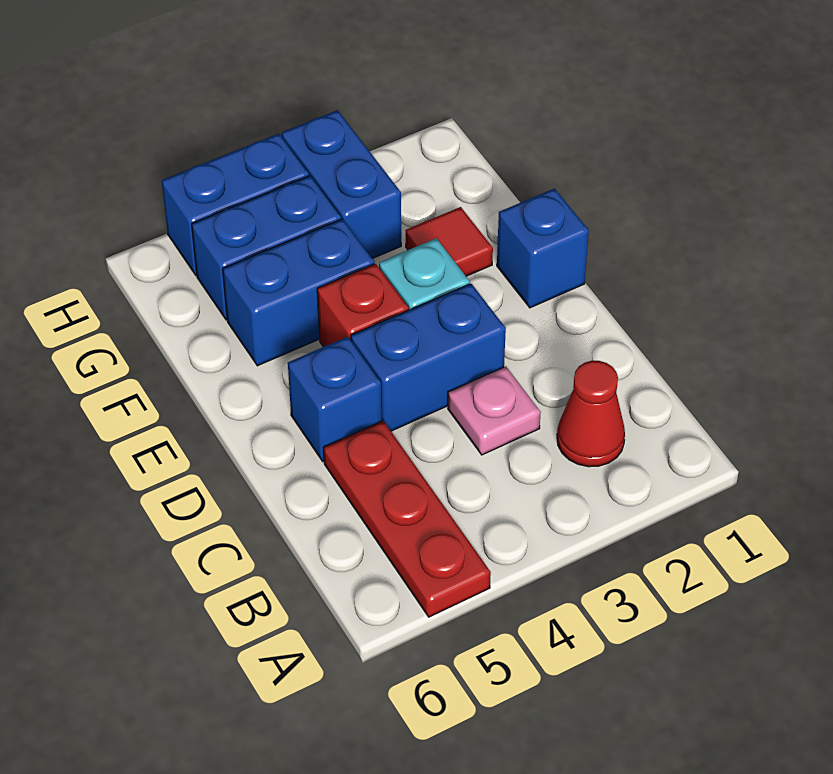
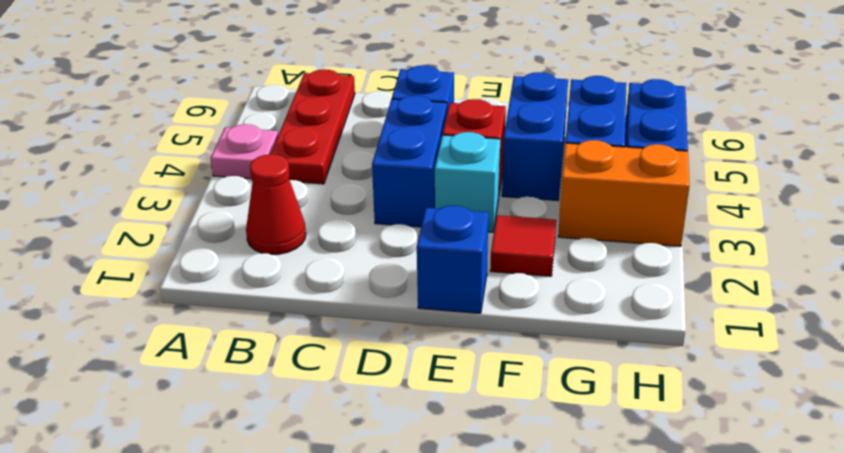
red 1x3 plate [324,421,491,617] -> red 1x3 plate turned to [271,69,355,184]
pink 1x1 plate [448,366,541,455] -> pink 1x1 plate moved to [211,124,278,179]
blue 1x2 brick [282,110,401,259] -> orange 1x2 brick [558,140,690,246]

